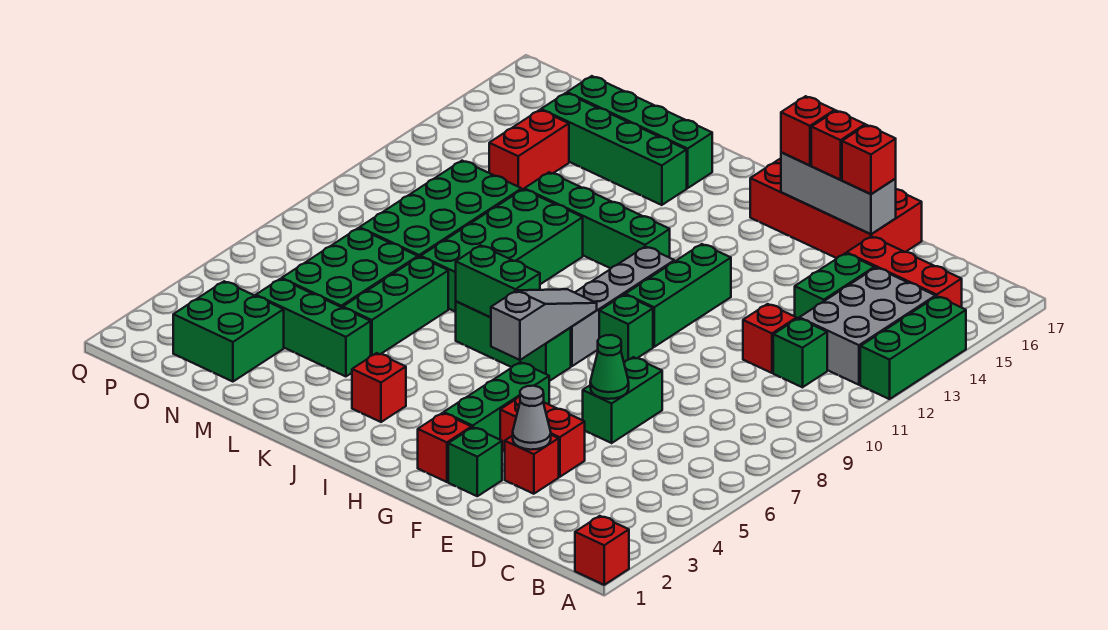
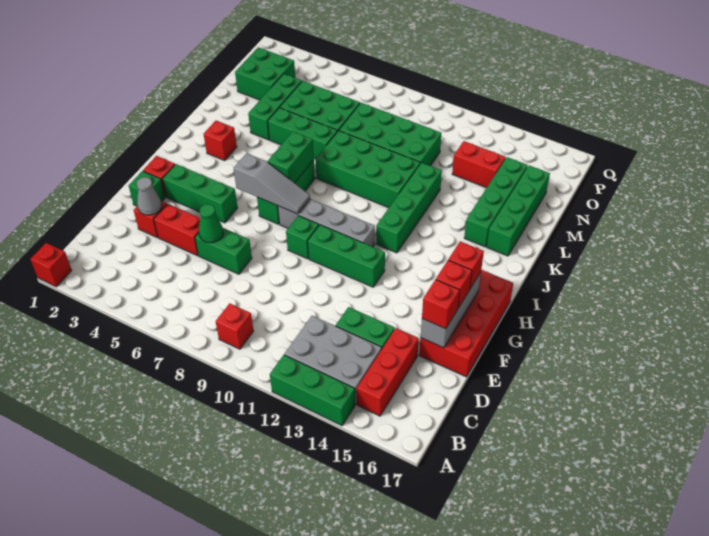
green 1x1 brick [773,318,827,387] -> none
red 1x1 brick [743,304,797,373] -> red 1x1 brick moved to [216,303,254,349]
red 1x2 brick [500,396,585,477] -> red 1x2 brick turned to [154,204,200,256]

